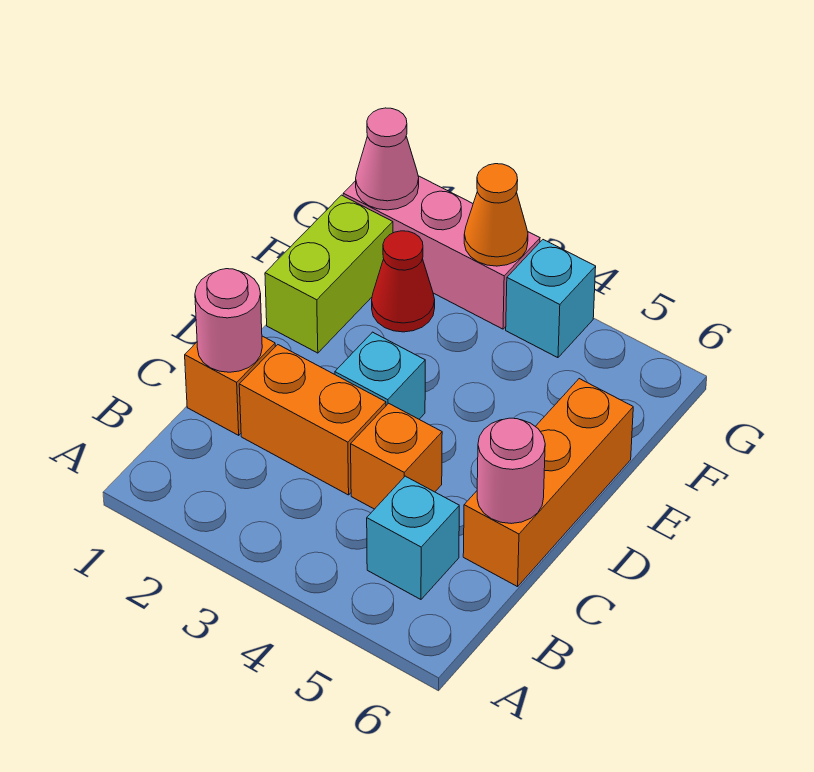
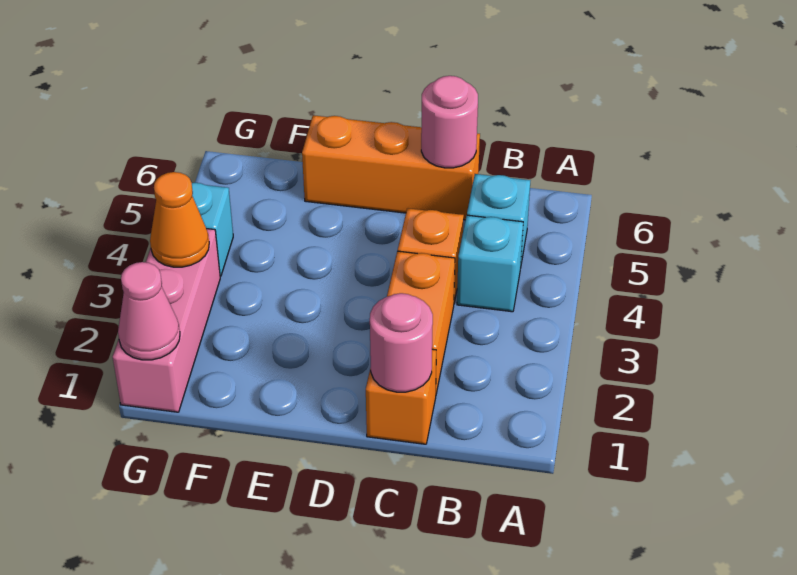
cyan 1x1 brick [335,332,425,419] -> cyan 1x1 brick moved to [457,215,523,312]
lime 1x2 brick [265,195,393,353] -> none
red 1x1 cone [372,231,435,332] -> none

